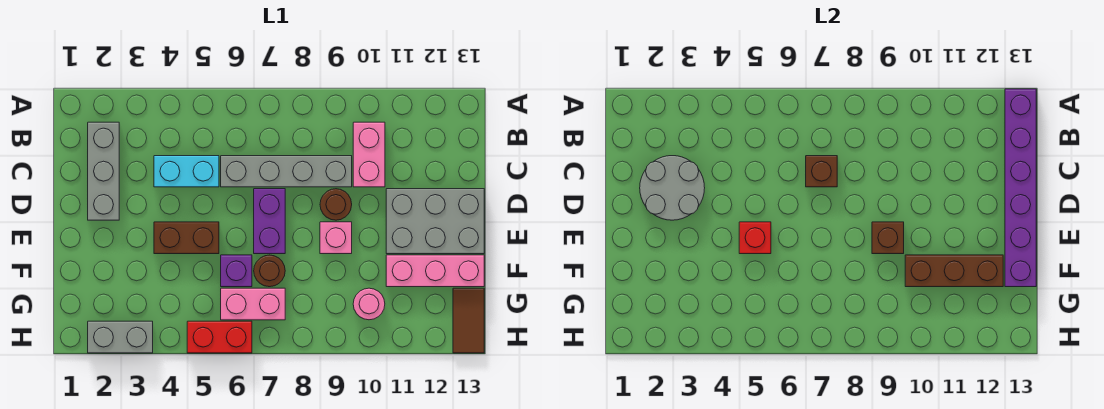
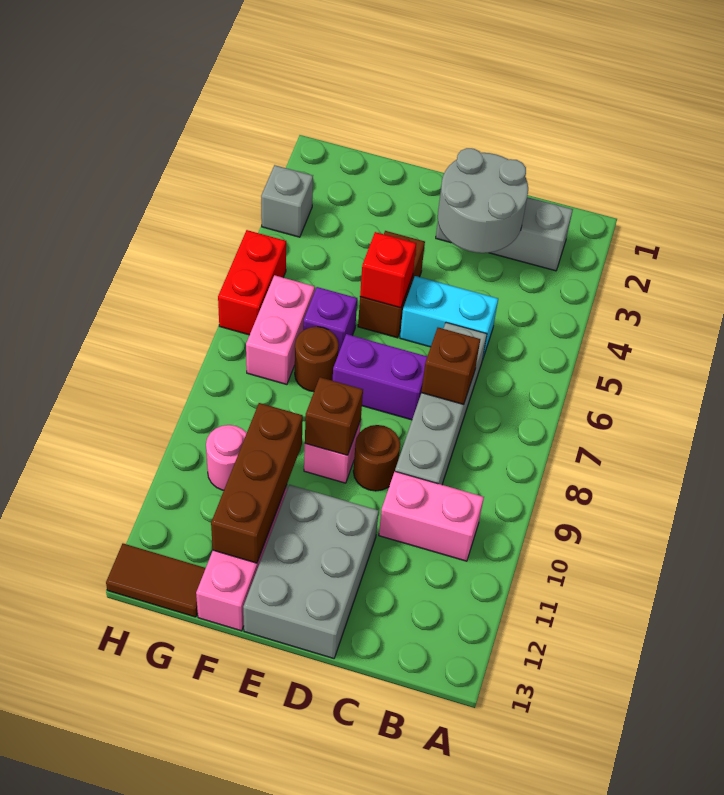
purple 1x6 brick [1005,89,1036,287] -> none
cyan 1x2 brick [154,156,219,187] -> cyan 1x2 brick turned to [400,276,498,360]
grey 1x2 brick [88,321,153,353] -> grey 1x1 brick [261,165,313,237]

